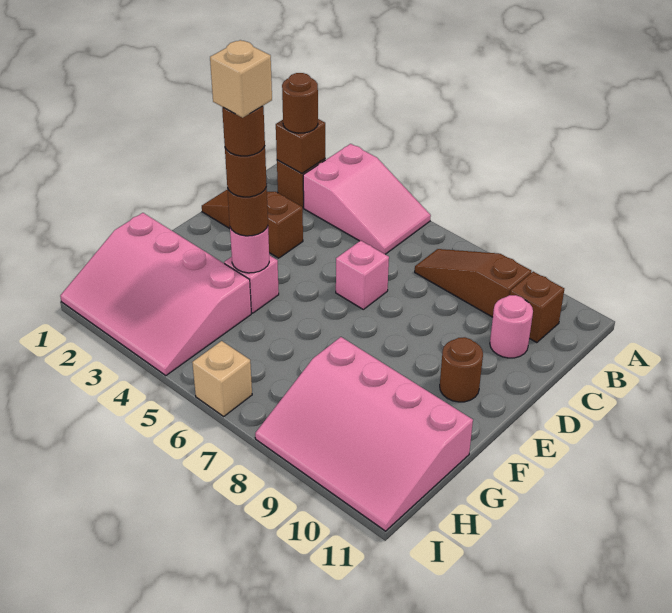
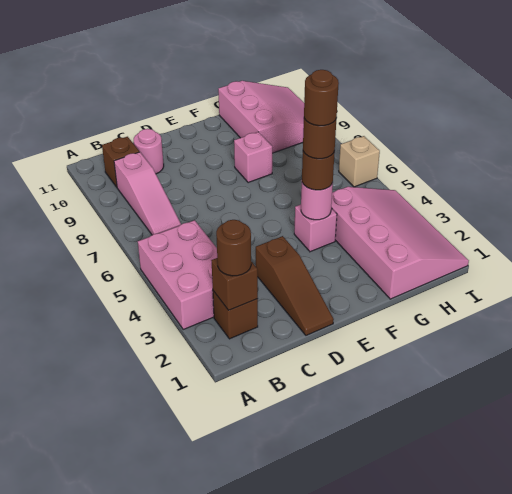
pink 2x3 slope [303,144,431,254] -> pink 2x3 brick [138,220,217,329]
brown 1x3 slope [415,249,531,317] -> pink 1x3 slope [114,152,181,235]
pink 1x1 brick [336,241,389,309] -> pink 1x1 brick moved to [234,132,272,183]
brown 1x1 round brick [440,337,483,402] -> none
tan 1x1 brick [210,40,272,118] -> none
pink 3x4 slope [255,337,473,531] -> pink 3x3 slope [218,81,304,153]

